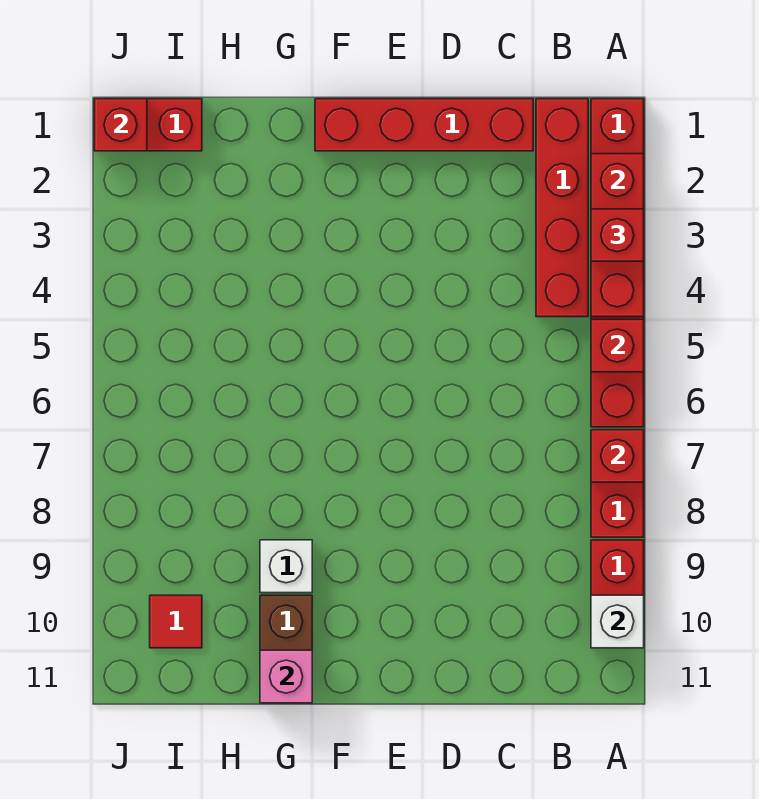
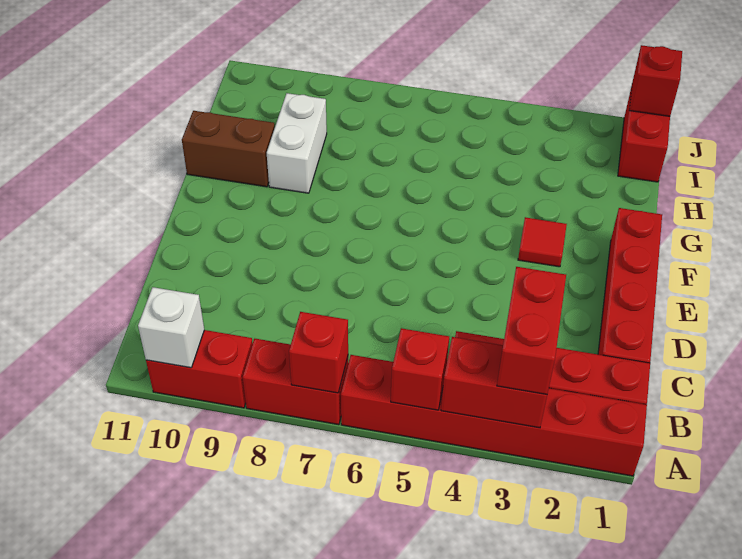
red 1x3 brick [591,154,644,317] -> red 1x2 brick [441,337,547,428]
red 1x1 brick [591,209,644,261] -> red 1x2 brick [497,267,566,394]
white 1x1 brick [260,540,312,593] -> white 1x2 brick [267,93,327,193]
pink 1x1 brick [260,650,312,703] -> none
red 1x1 tile [150,595,202,648] -> red 1x1 tile moved to [518,217,567,267]

